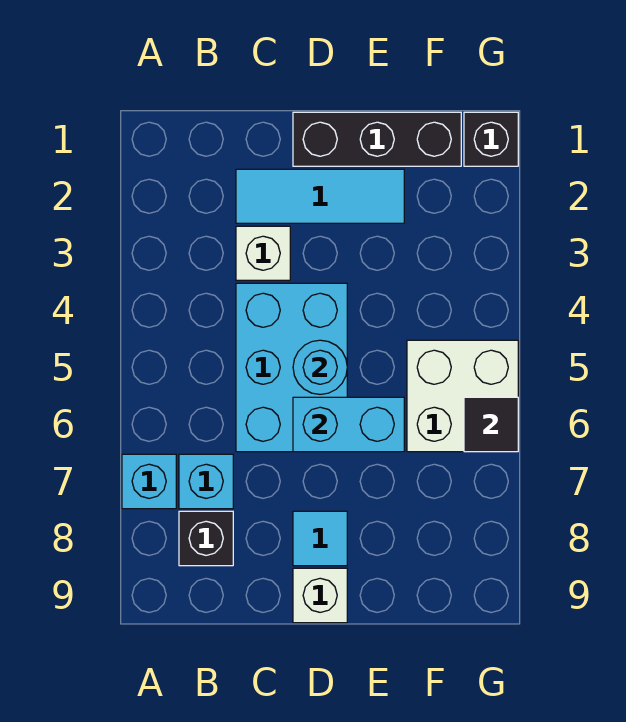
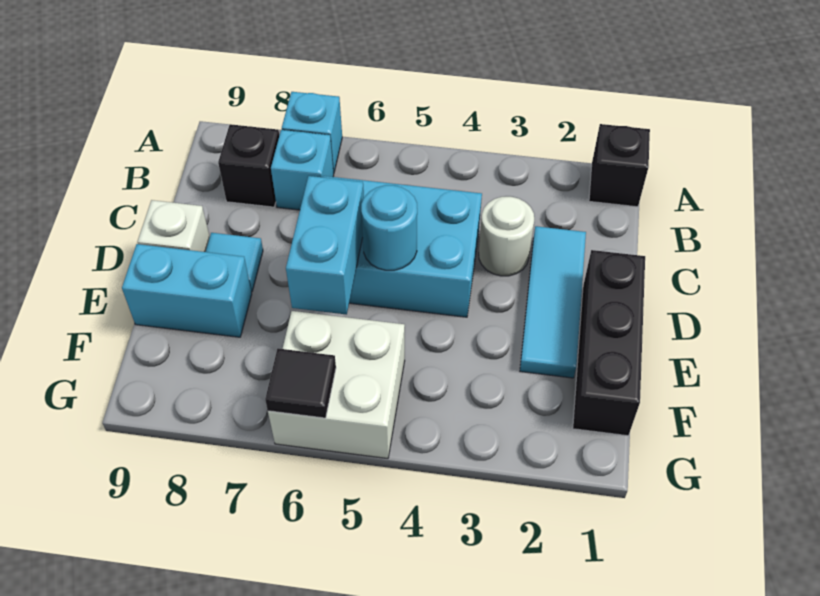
white 1x1 brick [236,226,290,280] -> white 1x1 round brick [479,197,534,276]
none -> cyan 1x2 brick [122,244,252,337]
black 1x1 brick [464,112,518,166] -> black 1x1 brick moved to [589,124,650,207]

